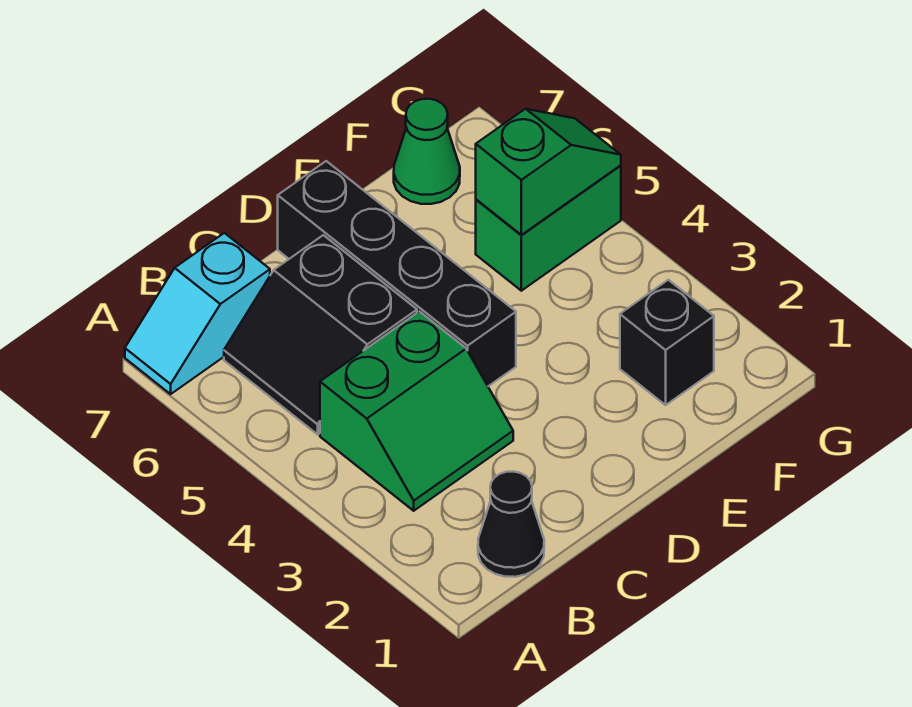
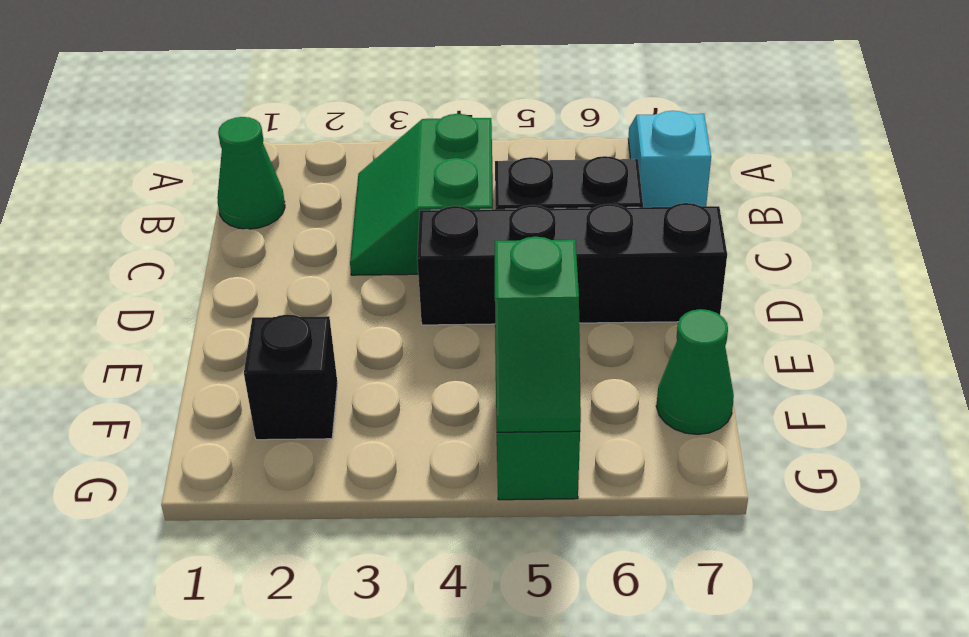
black 1x1 cone [478,472,544,577] -> green 1x1 cone [217,117,285,229]

